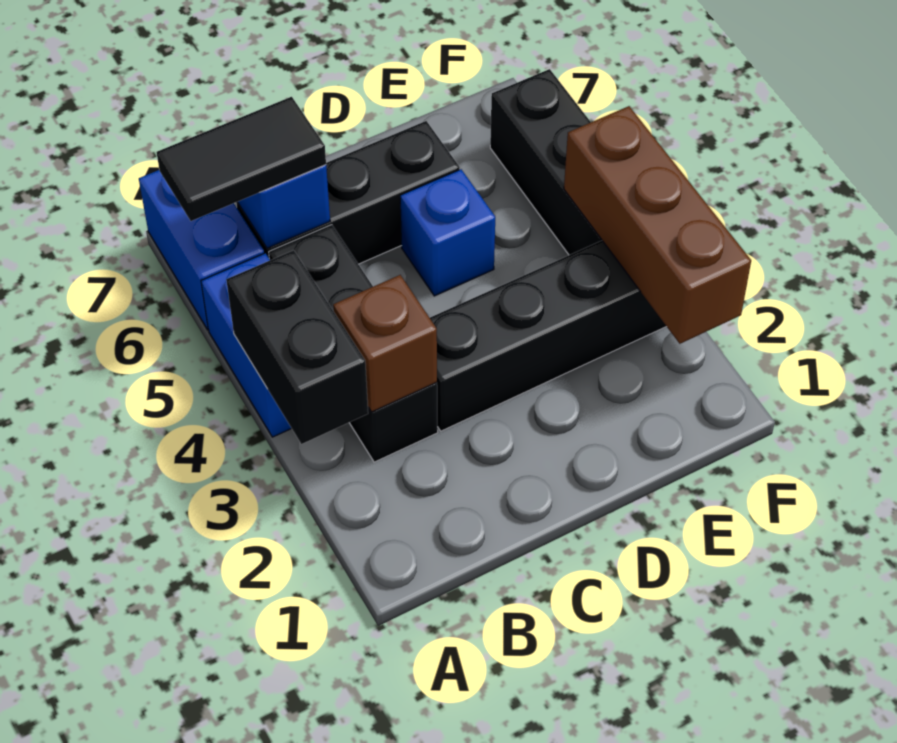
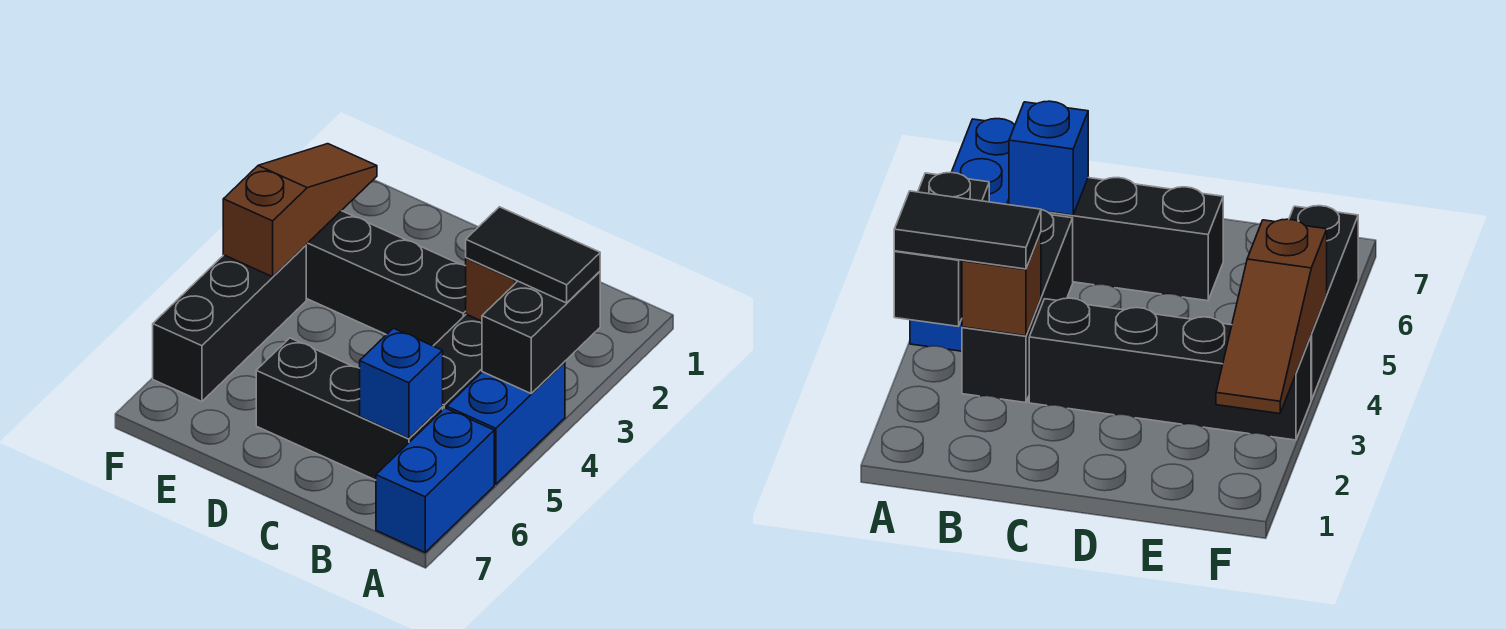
black 1x2 tile [157,97,326,221] -> black 1x2 tile moved to [466,207,600,303]
blue 1x1 brick [400,169,495,296] -> none
brown 1x3 brick [564,106,751,344] -> brown 1x3 slope [223,144,377,277]

